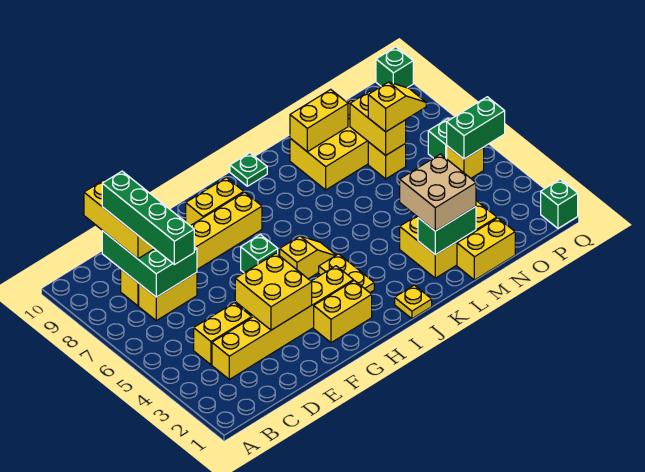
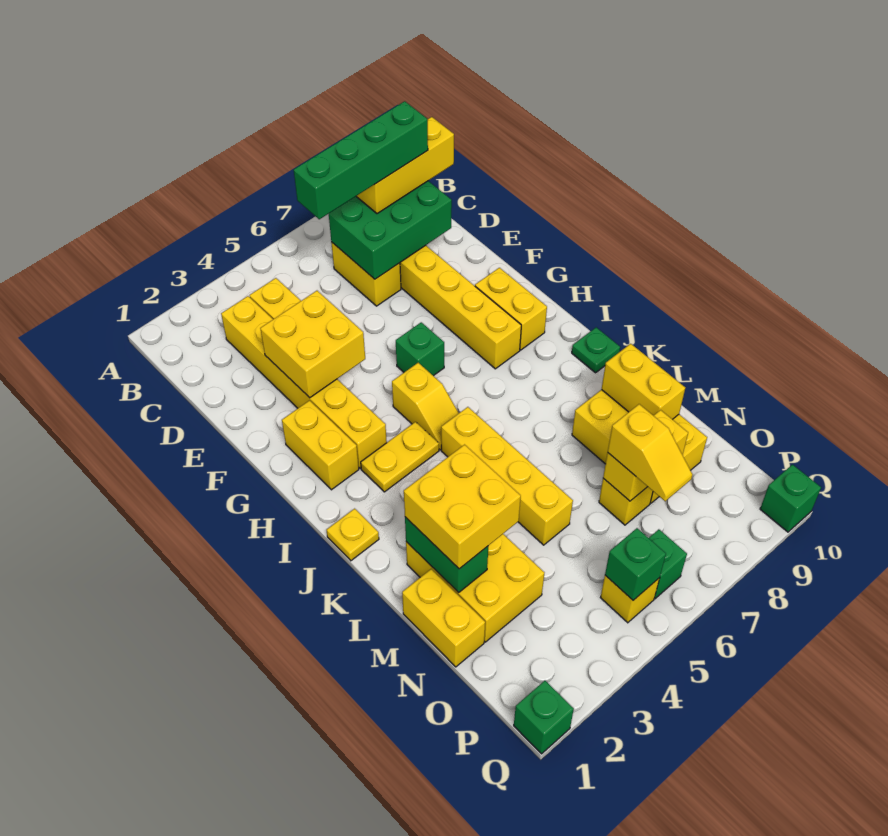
none -> yellow 1x4 brick [441,407,573,545]
tan 2x2 brick [400,154,476,231] -> yellow 2x2 brick [404,445,521,569]
green 1x2 brick [447,97,505,159] -> green 1x1 brick [605,528,666,600]

